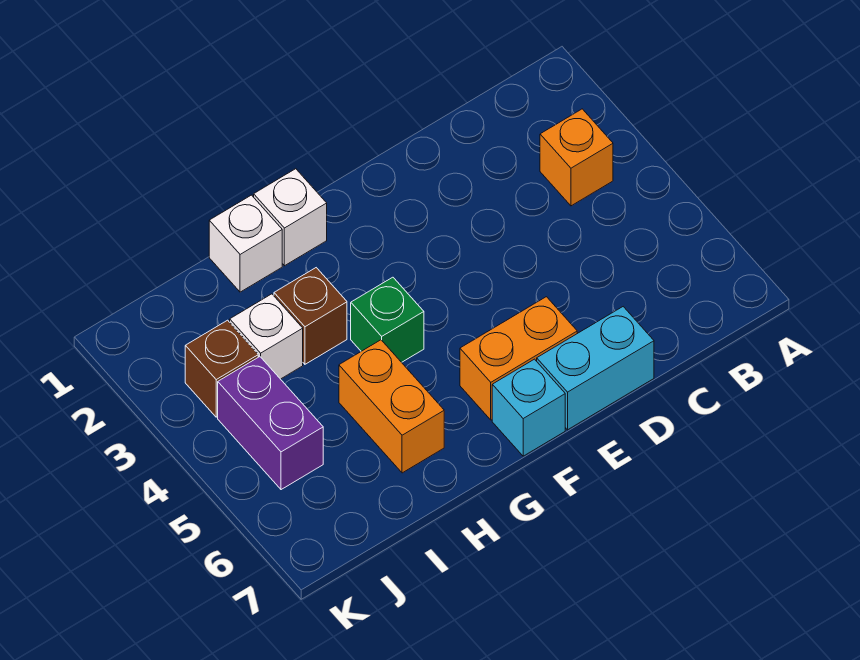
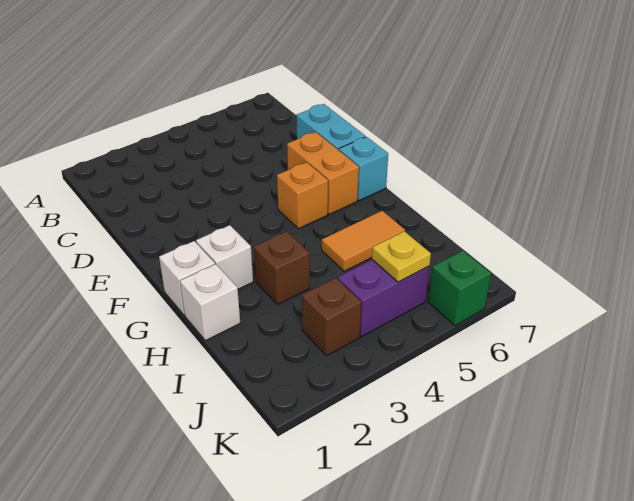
orange 1x1 brick [540,109,613,206] -> orange 1x1 brick moved to [277,162,328,229]
green 1x1 brick [351,277,424,362] -> green 1x1 brick moved to [428,251,491,326]
orange 1x2 brick [339,340,444,473] -> orange 1x2 tile [322,211,405,271]
white 1x1 brick [230,294,303,379] -> white 1x1 brick moved to [196,225,253,289]
none -> yellow 1x1 plate [372,231,431,282]

